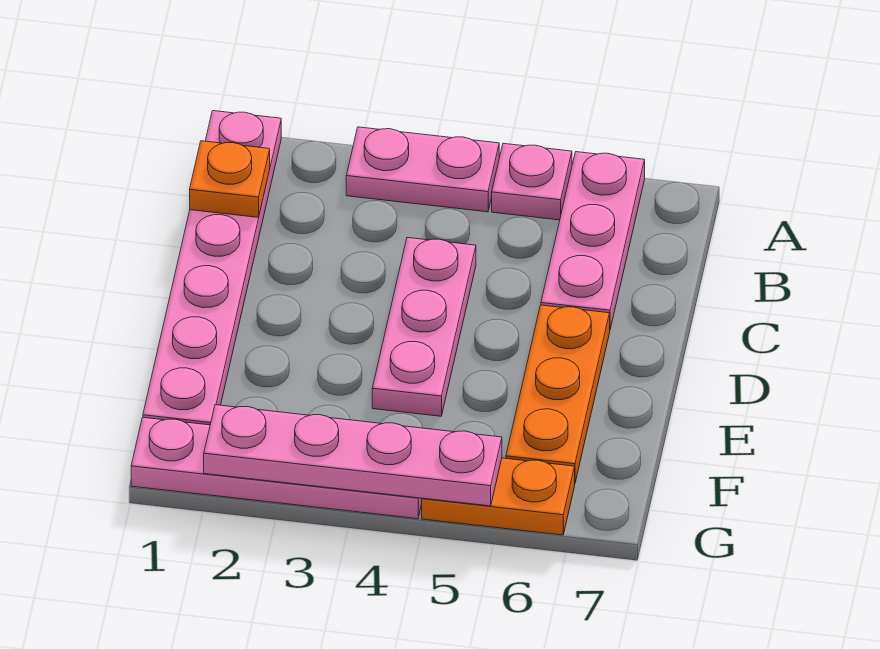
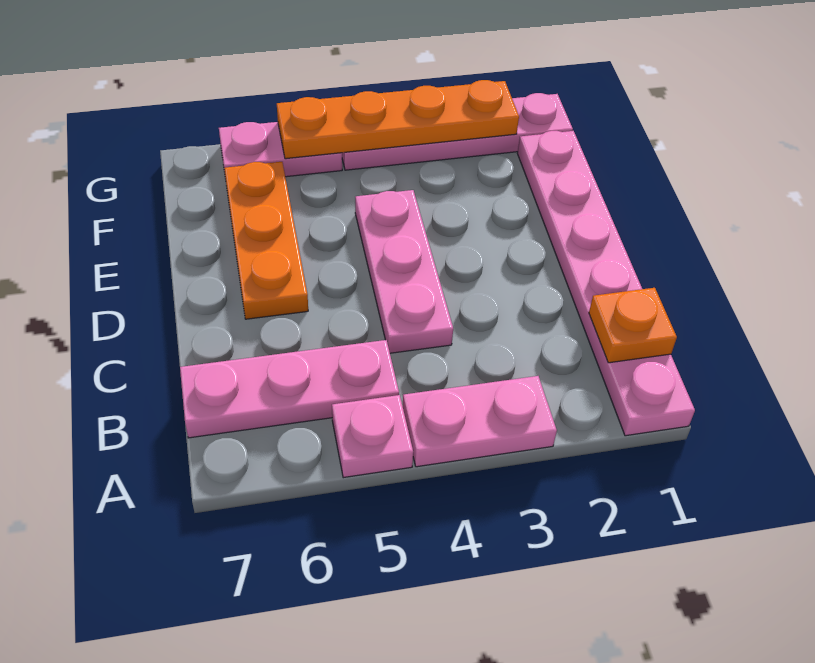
pink 1x3 plate [541,152,645,329] -> pink 1x3 plate turned to [180,340,399,438]
pink 1x4 plate [204,405,502,506] -> orange 1x4 plate [277,80,519,159]
orange 1x2 plate [422,458,575,535] -> pink 1x2 plate [219,122,342,179]

